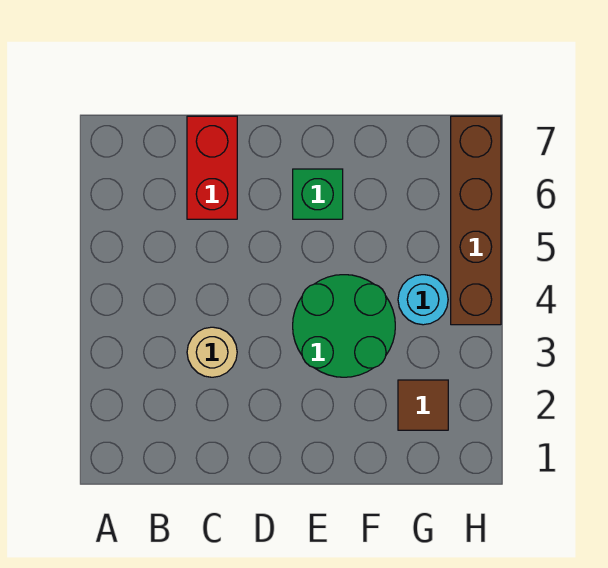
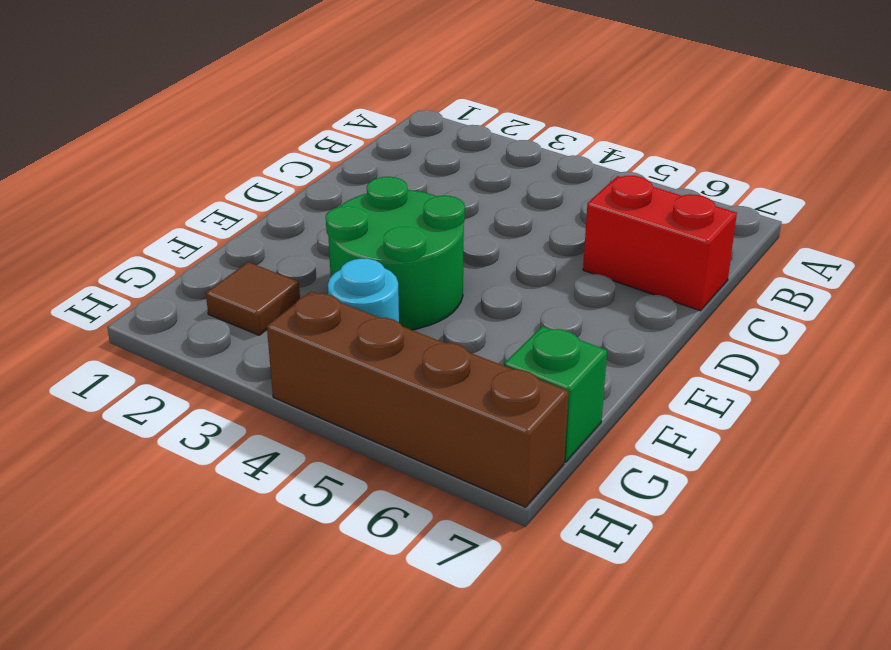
tan 1x1 round brick [187,327,237,377] -> none
green 1x1 brick [293,169,343,219] -> green 1x1 brick moved to [504,326,607,462]

